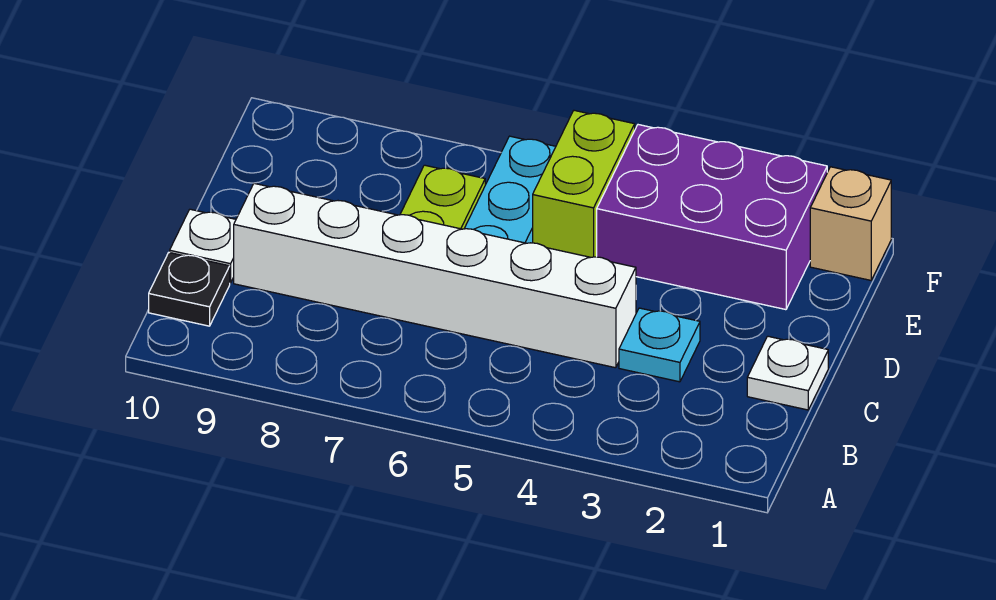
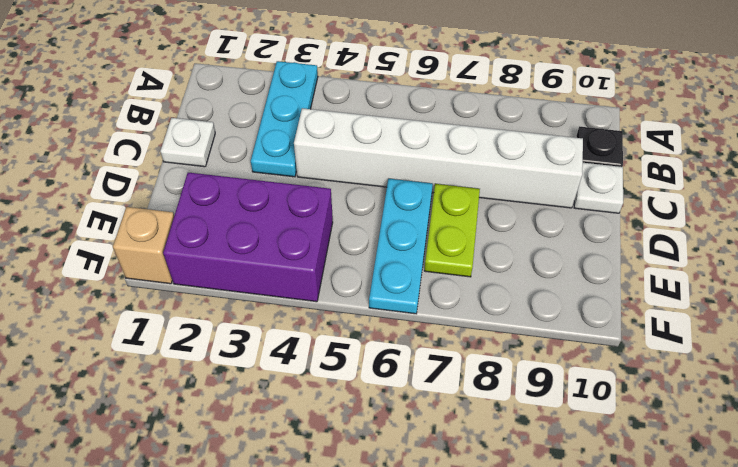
cyan 1x1 plate [619,308,700,382] -> cyan 1x3 plate [251,61,318,177]
lime 1x2 brick [533,110,635,257] -> none

